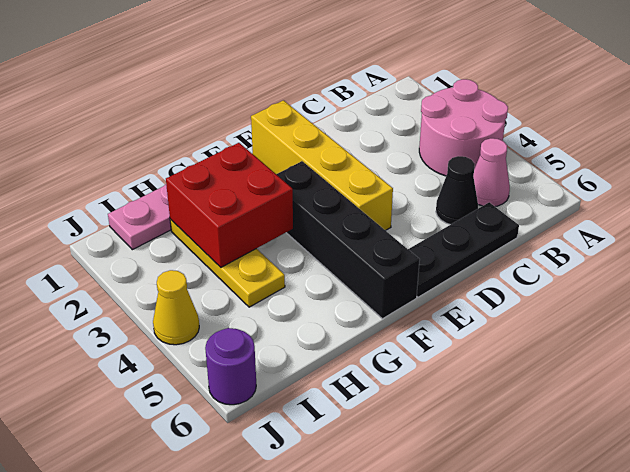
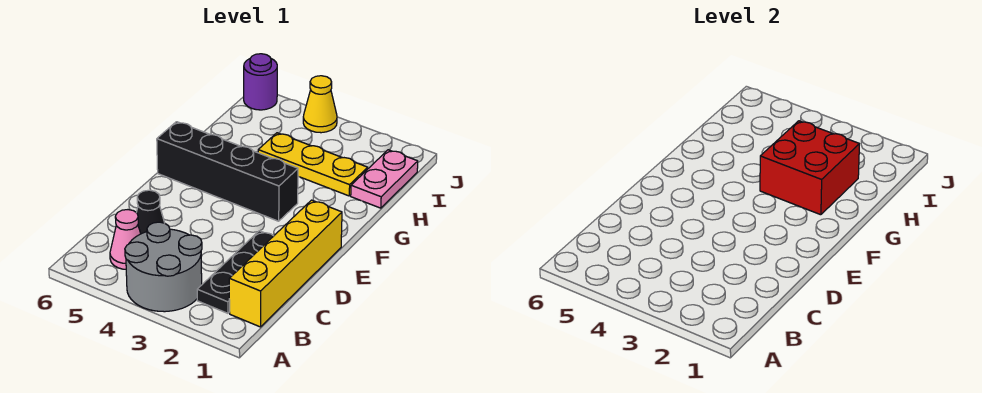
pink 2x2 round brick [419,79,508,176] -> grey 2x2 round brick [125,222,202,312]
black 1x3 plate [408,202,519,297] -> black 1x3 plate moved to [197,231,273,313]
yellow 1x4 brick [251,100,393,231] -> yellow 1x4 brick turned to [229,200,342,327]

